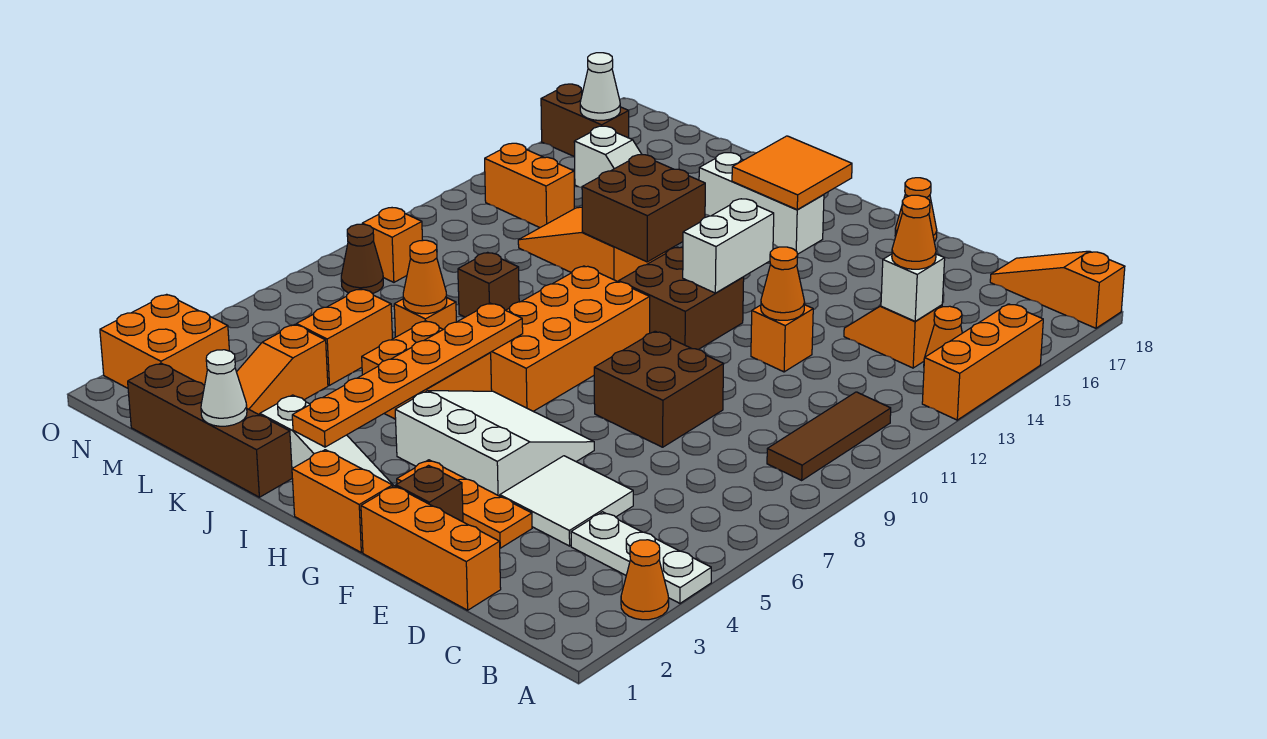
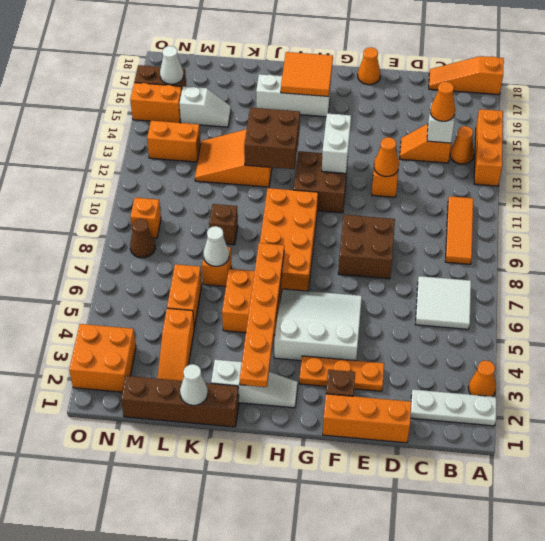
white 1x3 plate [571,512,711,603] -> white 1x3 plate moved to [411,390,496,426]
brown 1x3 tile [767,392,891,480] -> orange 1x3 tile [445,196,473,264]
white 2x2 tile [500,456,633,546] -> white 2x2 tile moved to [415,276,471,329]
orange 1x2 brick [292,450,393,553] -> orange 1x2 brick moved to [130,83,182,123]
orange 1x1 cone [403,240,447,314] -> white 1x1 cone [203,226,229,266]

